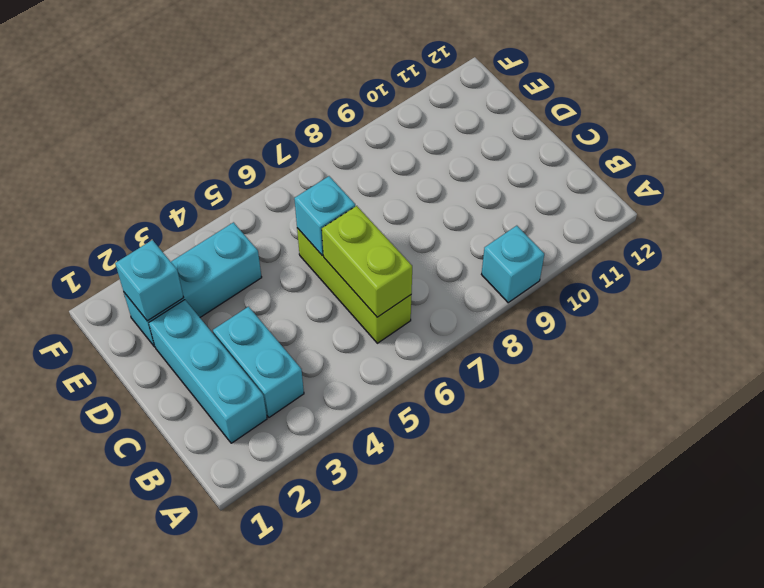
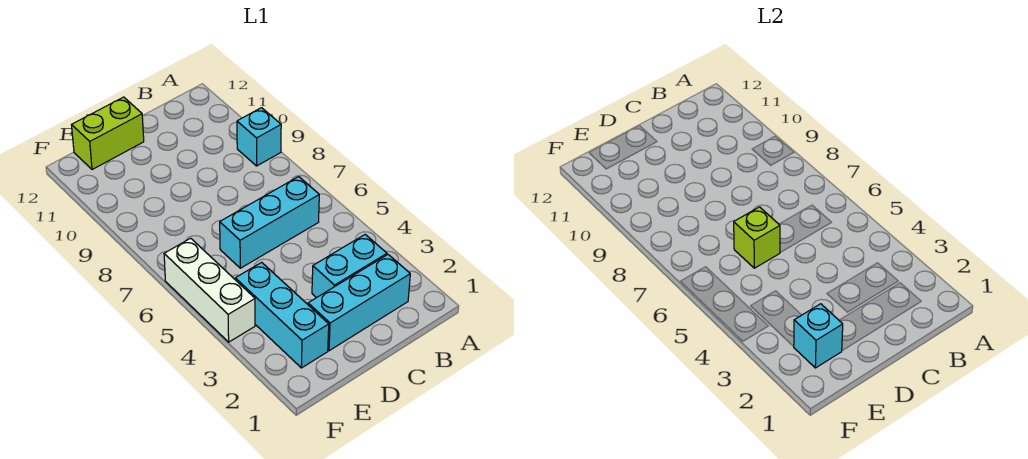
lime 1x3 brick [297,228,411,343] -> cyan 1x3 brick [220,177,319,268]
lime 1x2 brick [322,206,412,317] -> lime 1x2 brick moved to [72,97,144,170]
cyan 1x1 brick [294,176,355,255] -> lime 1x1 brick [734,207,780,268]
none -> white 1x3 brick [164,238,255,342]

